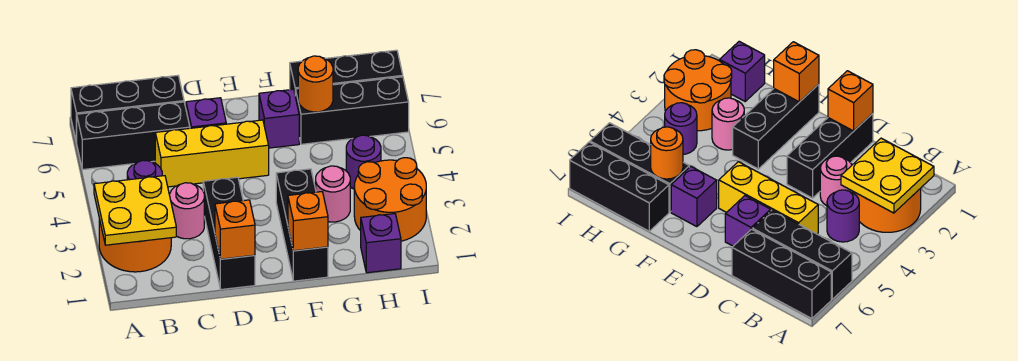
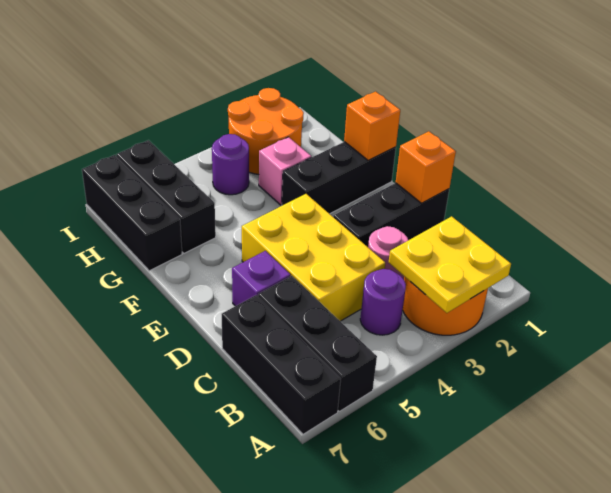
yellow 1x3 brick [155,120,269,187] -> yellow 2x3 brick [242,194,385,321]
purple 1x1 brick [259,89,299,148] -> none
pink 1x1 round brick [316,166,350,222] -> pink 1x1 brick [259,137,311,205]
orange 1x1 round brick [298,56,333,112] -> none
purple 1x1 brick [361,214,401,273] -> none

